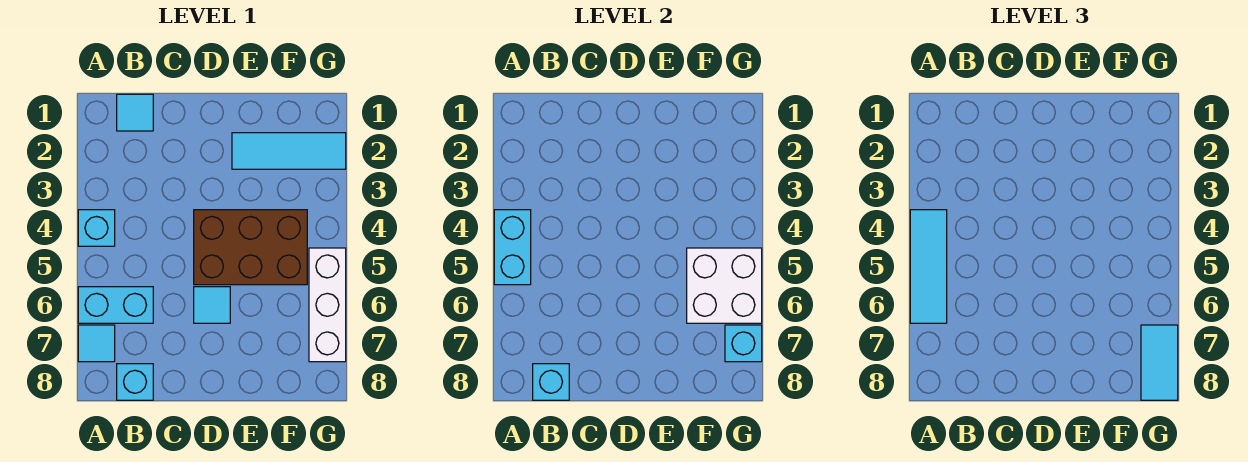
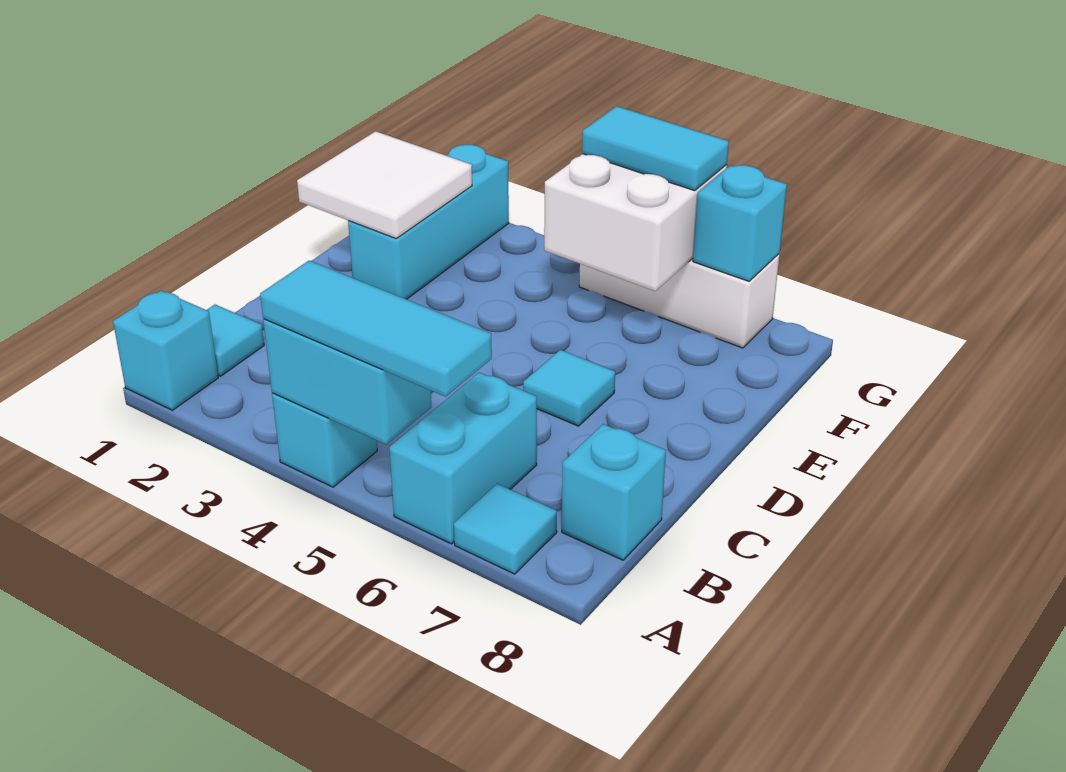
cyan 1x1 brick [533,364,569,400] -> cyan 1x1 brick moved to [113,291,218,410]
brown 2x3 brick [194,210,307,285] -> none
none -> white 2x2 tile [297,131,472,238]
cyan 1x3 tile [232,133,346,169] -> cyan 1x3 brick [348,145,509,299]
cyan 1x2 tile [1141,325,1178,400] -> cyan 1x2 tile moved to [582,106,729,191]

